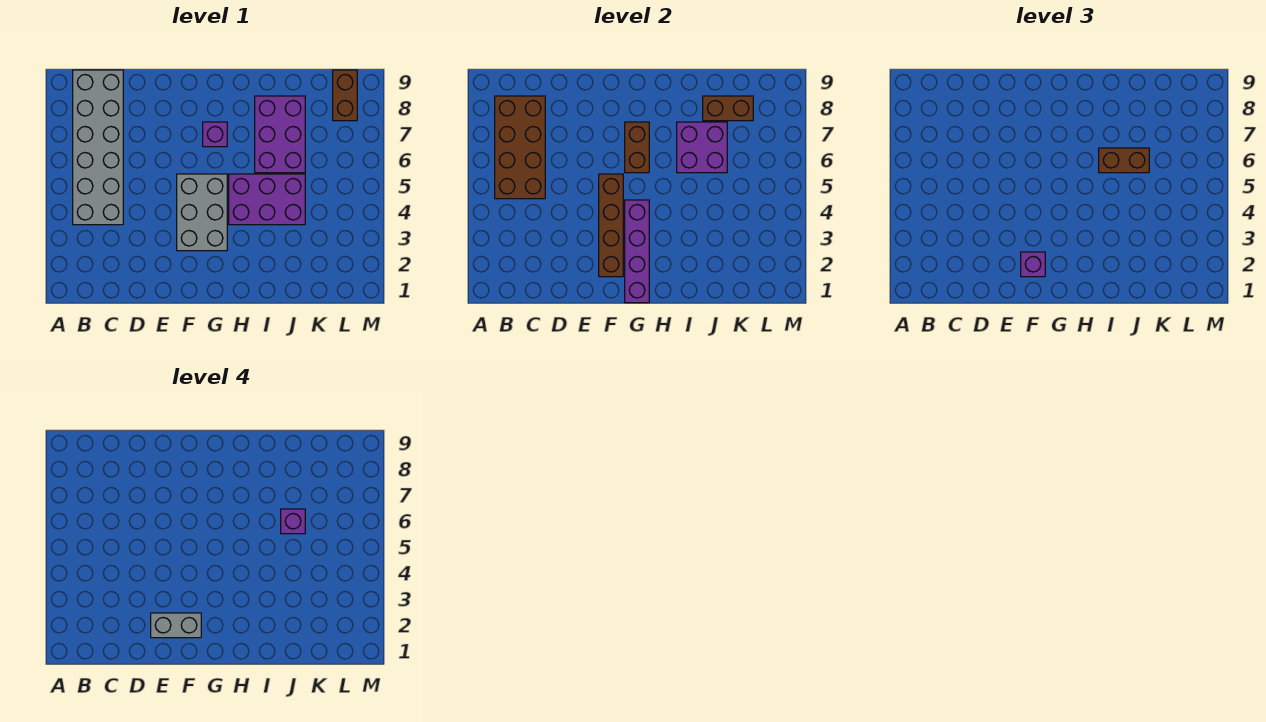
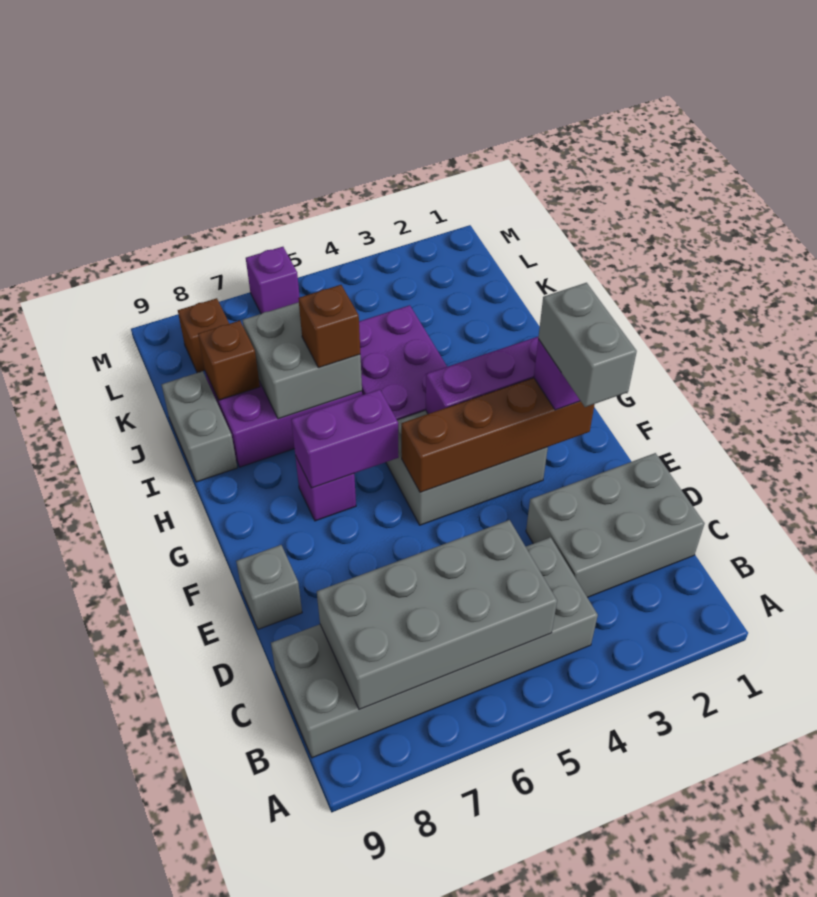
brown 2x4 brick [495,96,545,199] -> grey 2x4 brick [317,520,557,710]
none -> grey 2x3 brick [526,453,705,597]
none -> grey 1x1 brick [236,545,302,629]
brown 1x2 brick [625,122,649,173] -> purple 1x2 brick [291,389,399,488]
purple 2x2 brick [677,122,727,173] -> grey 2x2 brick [242,302,362,419]
brown 1x2 brick [1099,148,1149,173] -> brown 1x1 brick [298,285,360,368]
none -> grey 1x2 brick [162,371,237,482]
purple 1x1 brick [281,509,305,534] -> purple 1x1 brick moved to [246,247,300,314]
brown 1x2 brick [703,96,753,121] -> brown 1x1 brick [198,321,260,400]
brown 1x2 brick [333,70,357,121] -> brown 1x1 brick [178,298,229,373]

